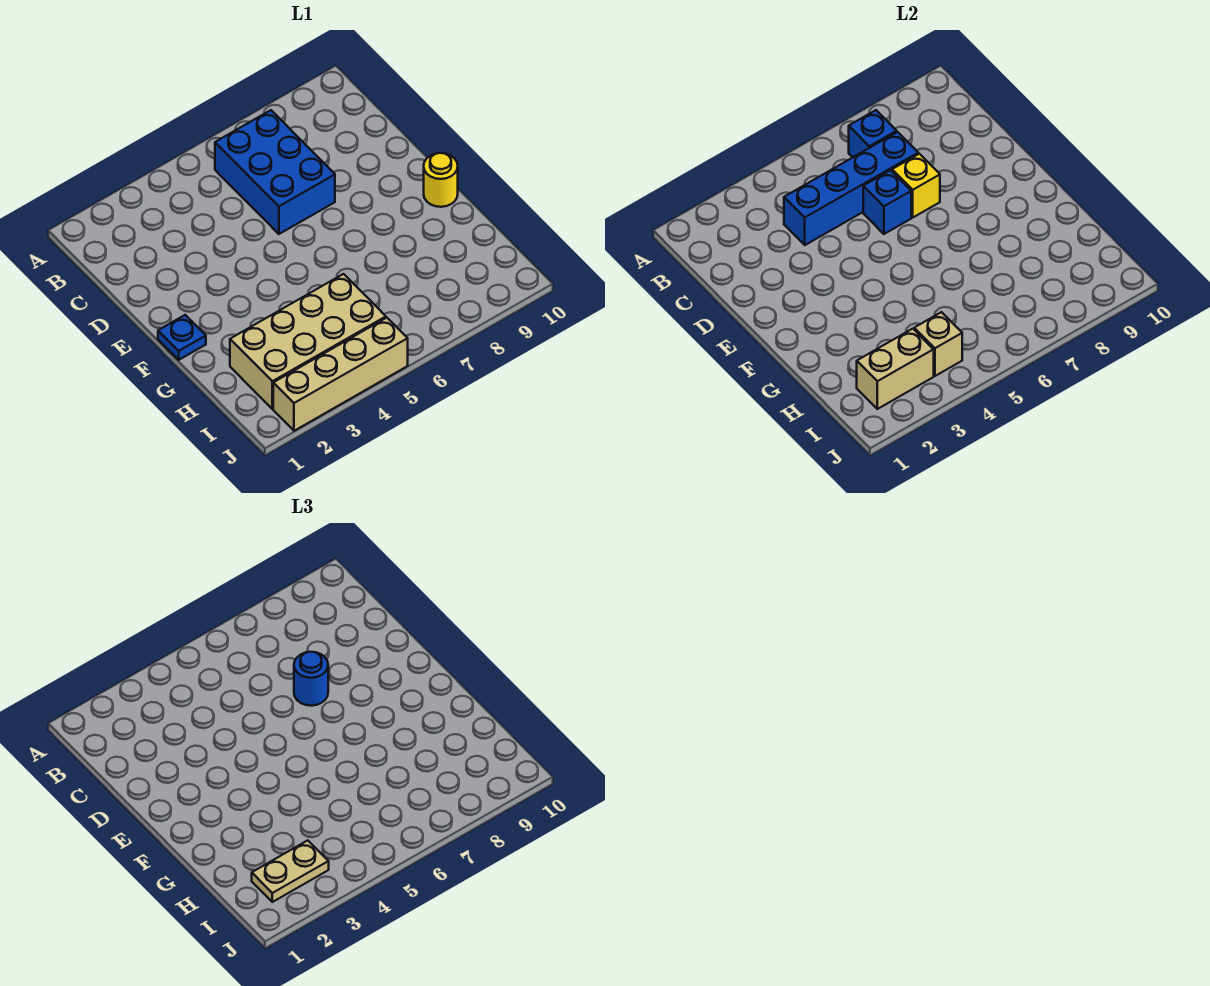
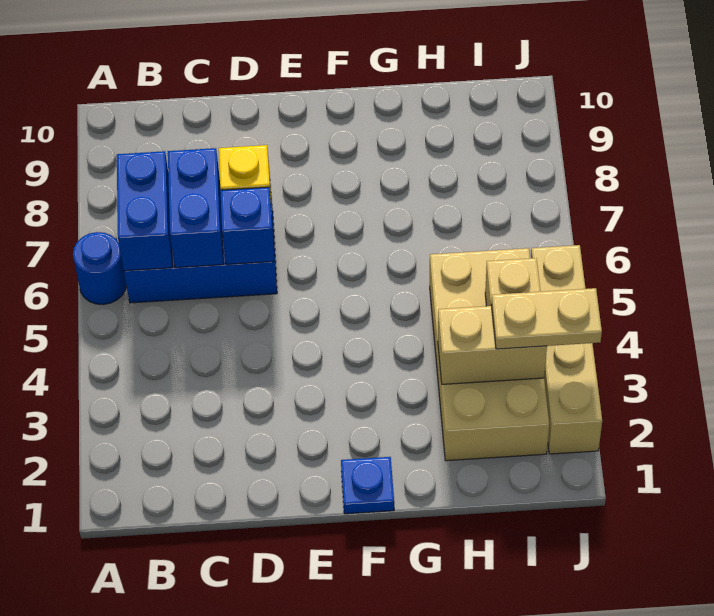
blue 1x1 brick [849,110,897,157] -> blue 1x2 brick [117,151,172,271]
blue 1x4 brick [784,132,918,245] -> blue 1x2 brick [168,148,223,268]
blue 1x1 round brick [294,652,328,706] -> blue 1x1 round brick moved to [73,232,126,305]
yellow 1x1 round brick [424,153,458,207] -> none
tan 1x2 brick [857,329,934,409] -> tan 1x2 brick turned to [438,306,547,384]
tan 1x2 plate [252,840,329,902] -> tan 1x2 plate turned to [491,288,602,349]

